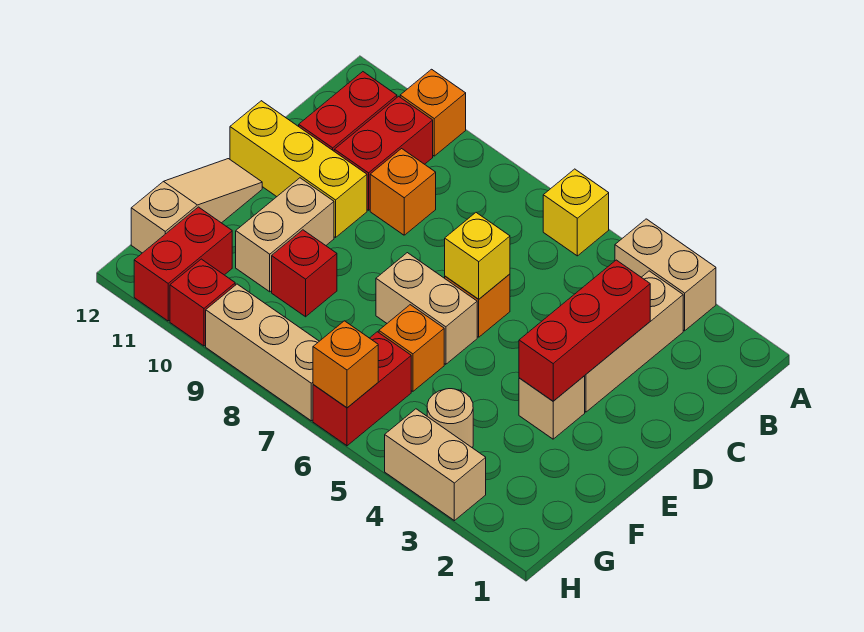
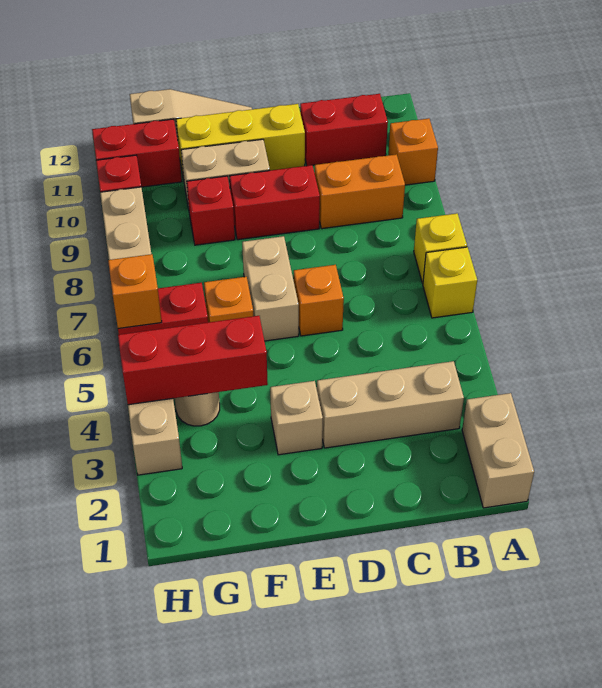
tan 1x2 brick [615,219,716,331] -> tan 1x2 brick moved to [462,393,534,508]
red 1x2 brick [334,96,433,210] -> red 1x2 brick moved to [230,165,320,240]
red 1x3 brick [519,260,650,401] -> red 1x3 brick moved to [118,316,268,405]
orange 1x1 brick [370,149,436,235] -> orange 1x2 brick [315,154,405,229]
yellow 1x1 brick [445,213,510,299] -> yellow 1x1 brick moved to [414,213,467,283]
yellow 1x3 brick [230,101,367,237] -> yellow 1x3 brick turned to [176,104,305,179]

